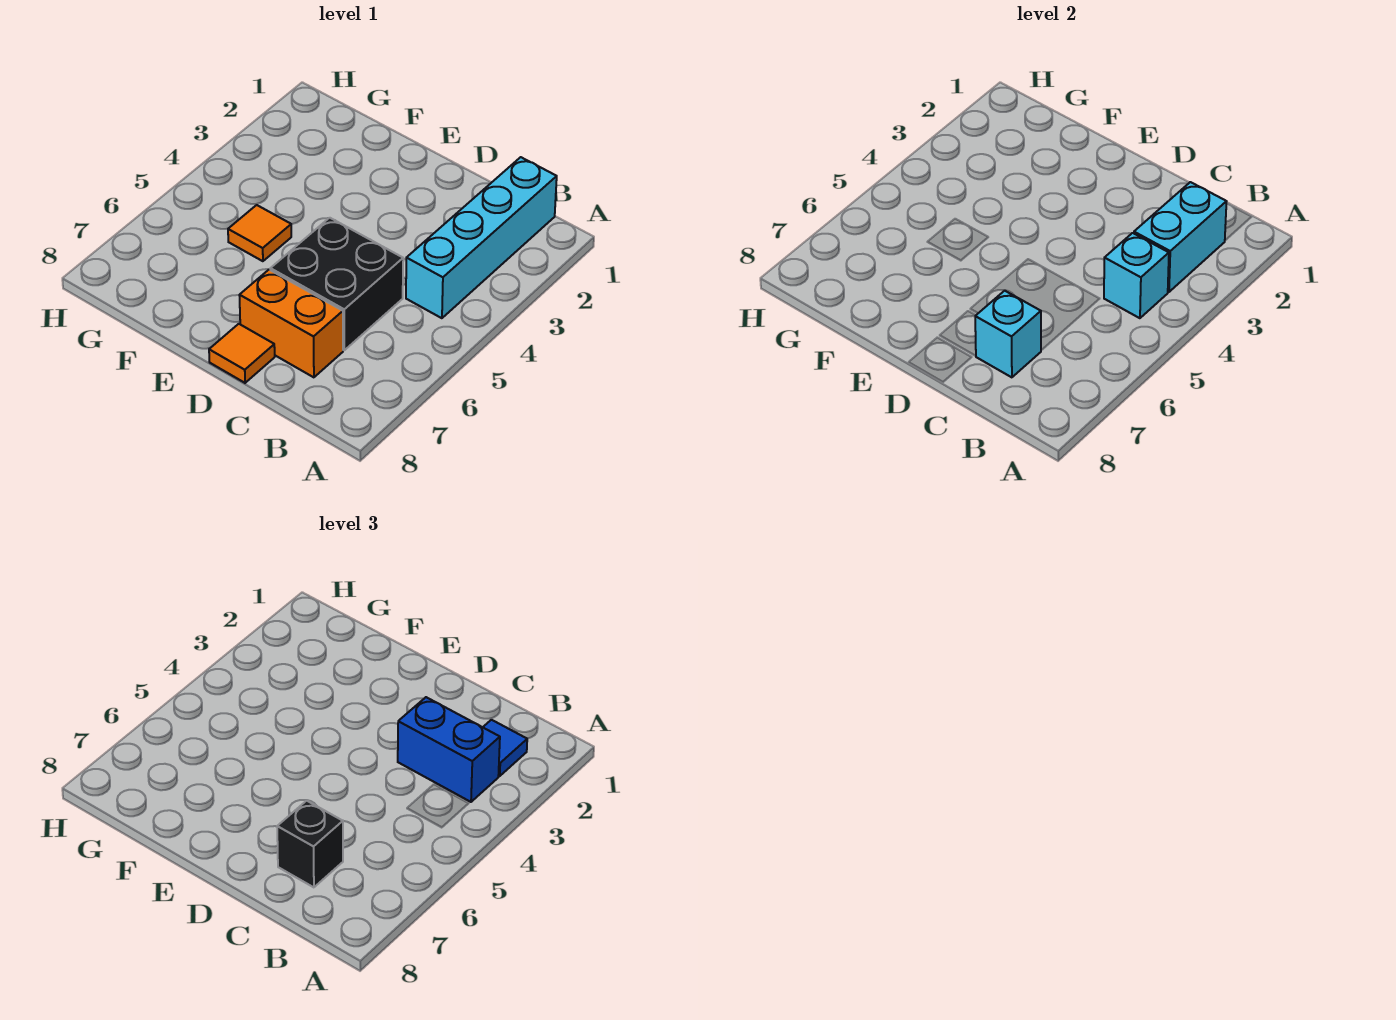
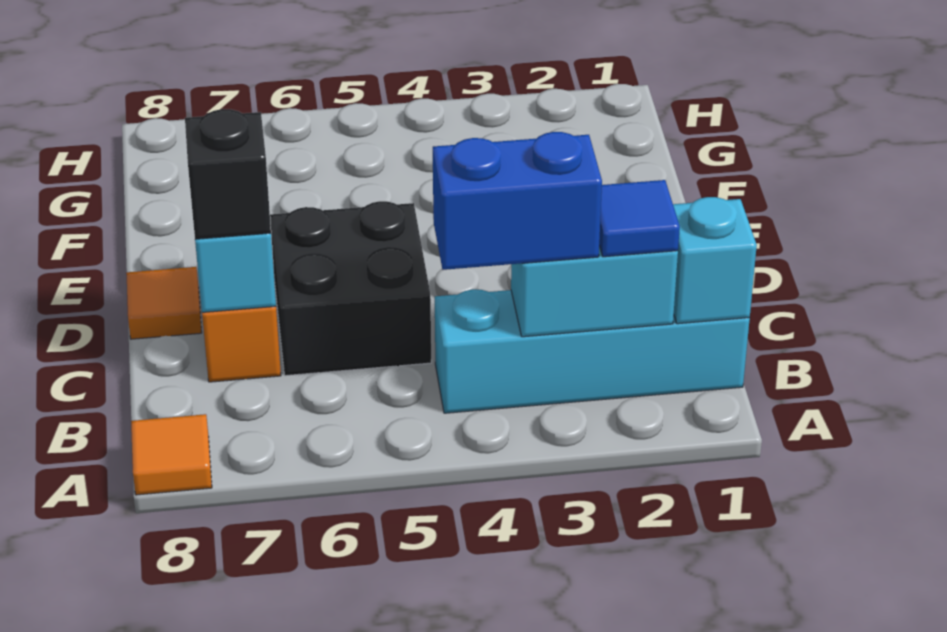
blue 1x2 brick [398,697,500,802] -> blue 1x2 brick turned to [433,132,602,270]
cyan 1x1 brick [1104,233,1169,318] -> cyan 1x1 brick moved to [673,197,757,324]
orange 1x1 tile [228,205,291,261] -> orange 1x1 tile moved to [131,414,212,495]

